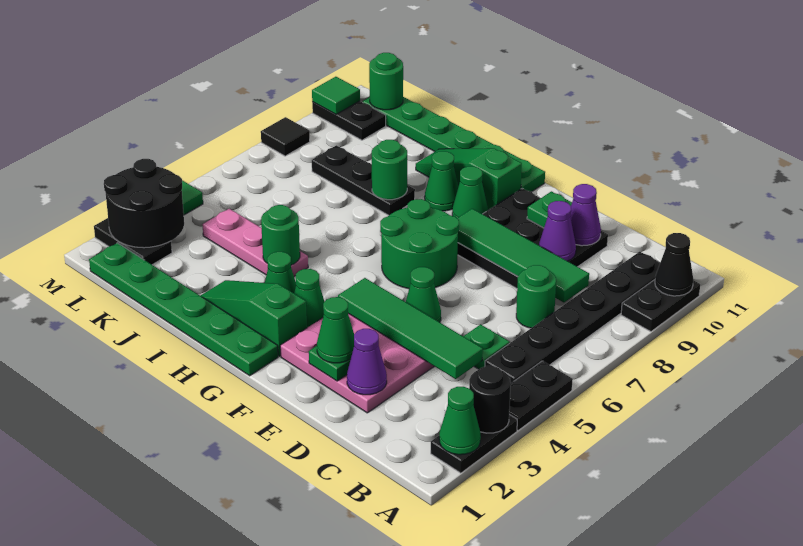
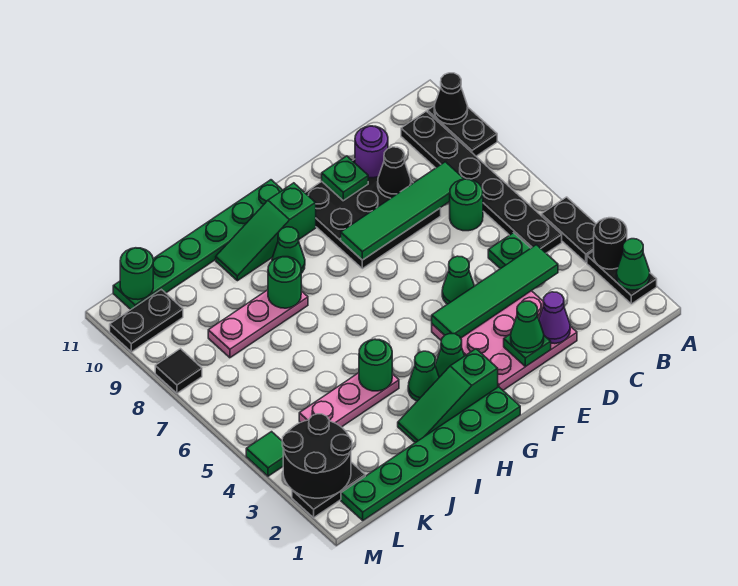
purple 1x1 cone [539,201,576,261] -> black 1x1 cone [378,147,411,198]
purple 1x1 cone [570,184,601,246] -> purple 1x1 round brick [355,126,388,178]
green 2x2 round brick [380,199,459,289] -> none
green 1x1 cone [452,166,488,218] -> none
black 1x3 plate [312,145,415,215] -> pink 1x3 plate [208,290,308,358]
green 1x1 tile [312,77,360,114] -> none

